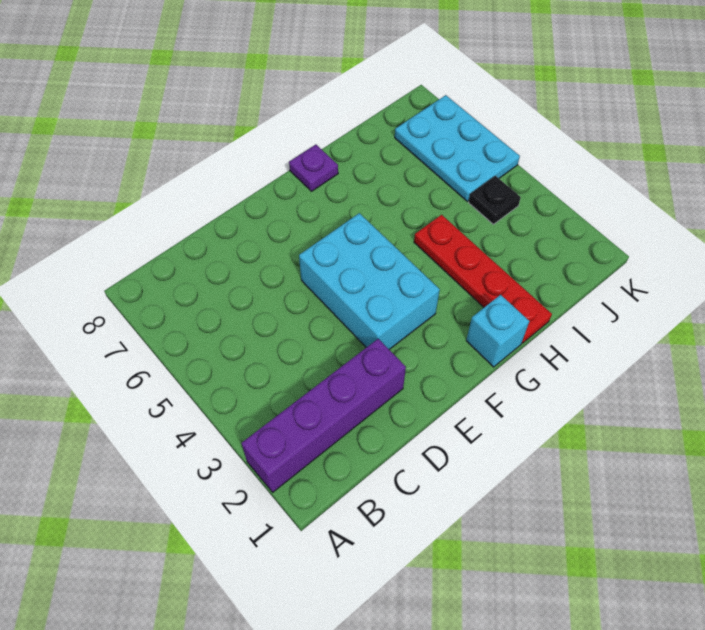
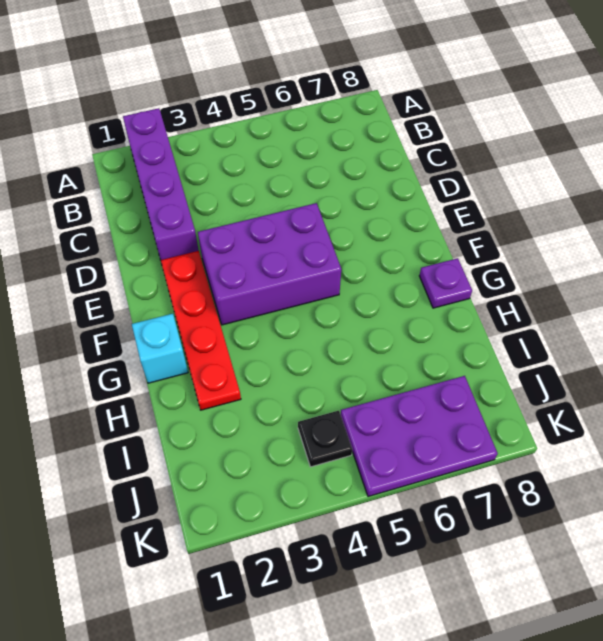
cyan 2x3 brick [299,213,440,349] -> purple 2x3 brick [198,203,341,325]
red 1x4 plate [414,215,552,343] -> red 1x4 plate turned to [161,251,241,410]
cyan 2x3 plate [395,95,520,201] -> purple 2x3 plate [341,376,498,497]

